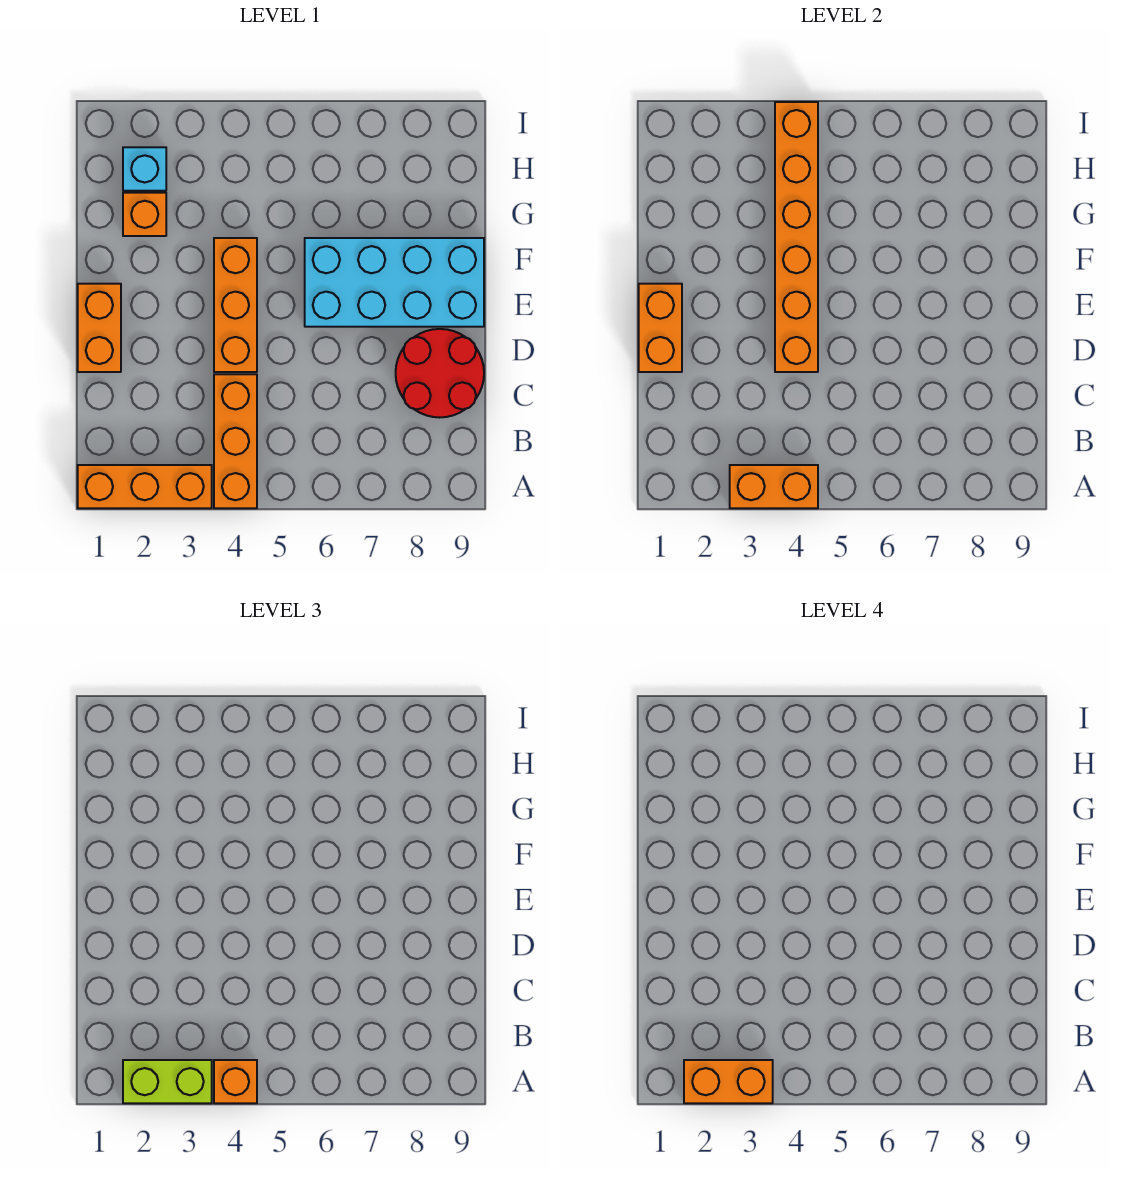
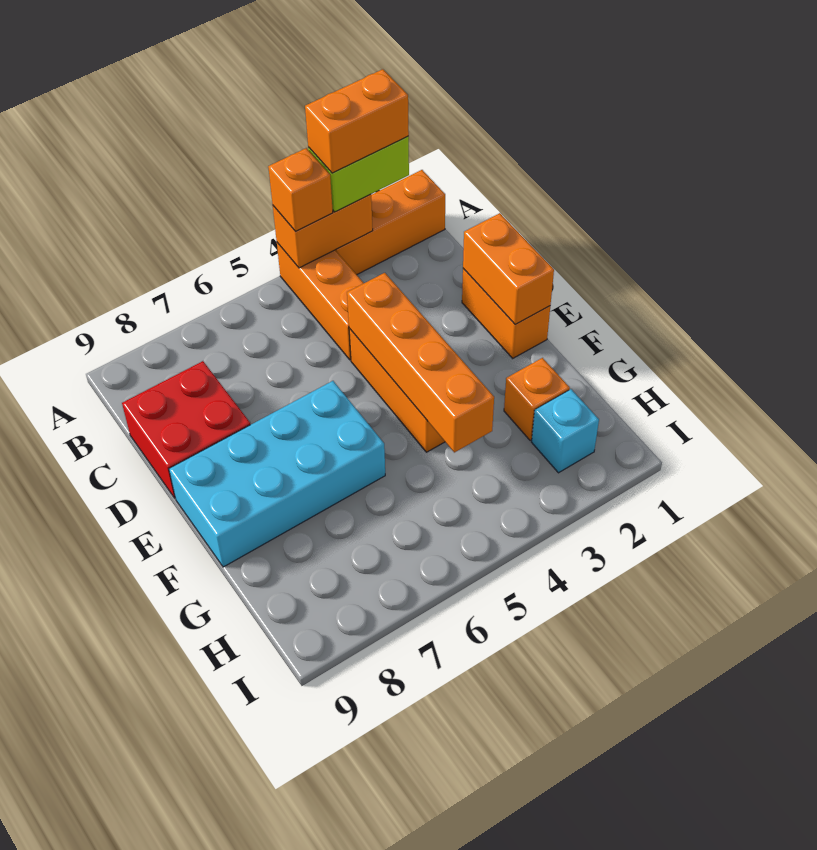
red 2x2 round brick [396,329,484,418] -> red 2x2 brick [122,361,250,498]
orange 1x6 brick [775,102,818,372] -> orange 1x4 brick [347,273,494,452]

